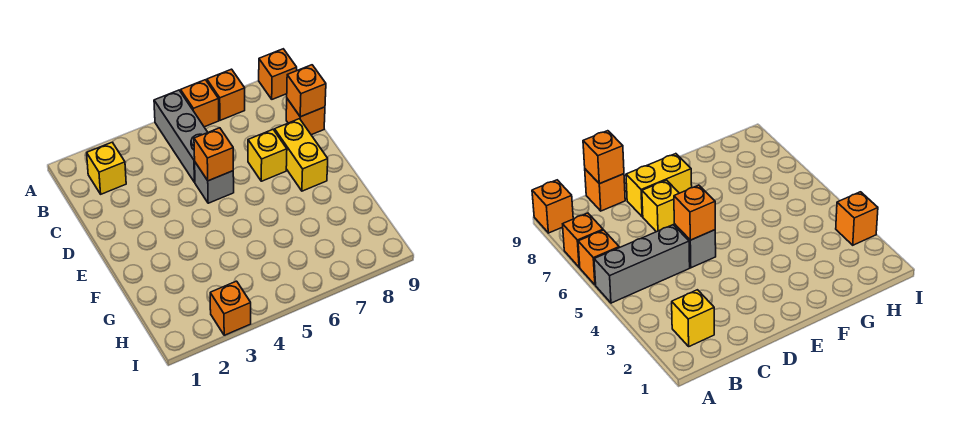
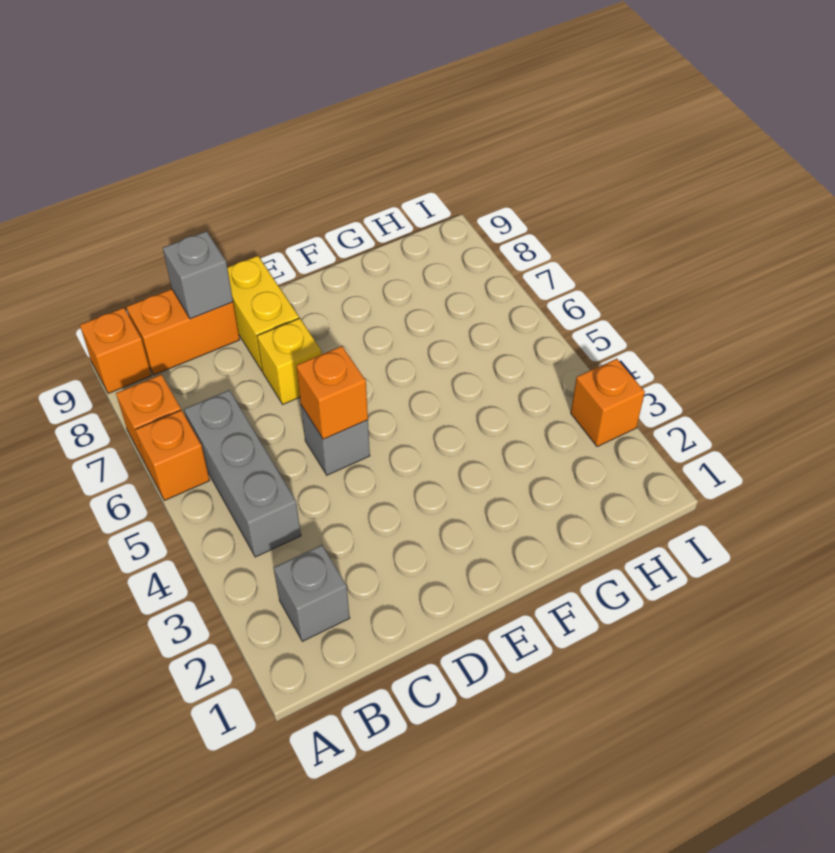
grey 1x3 brick [154,90,208,182] -> grey 1x3 brick turned to [184,390,301,557]
yellow 1x1 brick [87,142,126,194] -> grey 1x1 brick [274,545,350,641]
orange 1x1 brick [286,99,325,135] -> orange 1x2 brick [127,289,240,375]
orange 1x1 brick [287,65,326,117] -> grey 1x1 brick [163,231,233,319]
yellow 1x2 brick [275,119,328,191] -> yellow 1x2 brick turned to [227,256,299,371]

